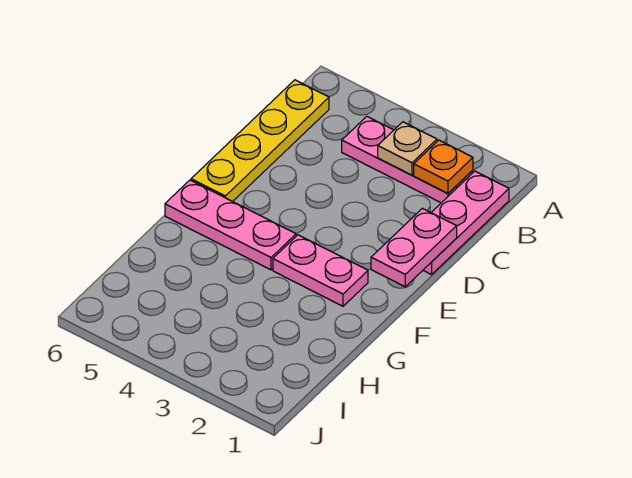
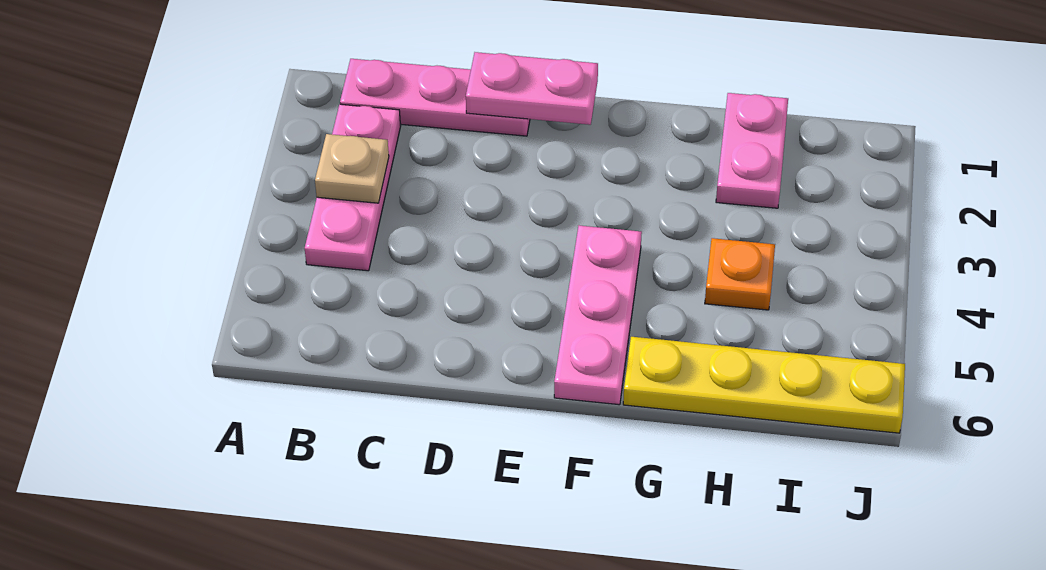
orange 1x1 plate [414,140,473,193] -> orange 1x1 plate moved to [705,238,775,310]
yellow 1x4 plate [191,80,329,202] -> yellow 1x4 plate moved to [623,337,905,433]
pink 1x2 plate [273,235,368,306] -> pink 1x2 plate moved to [716,93,788,208]

